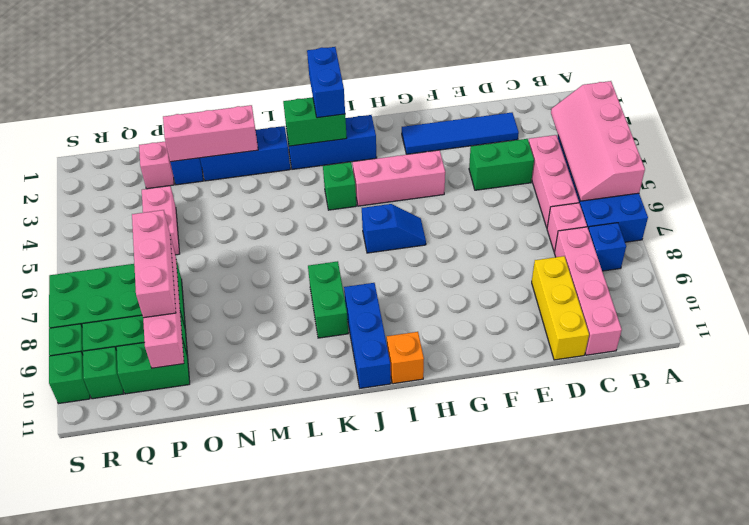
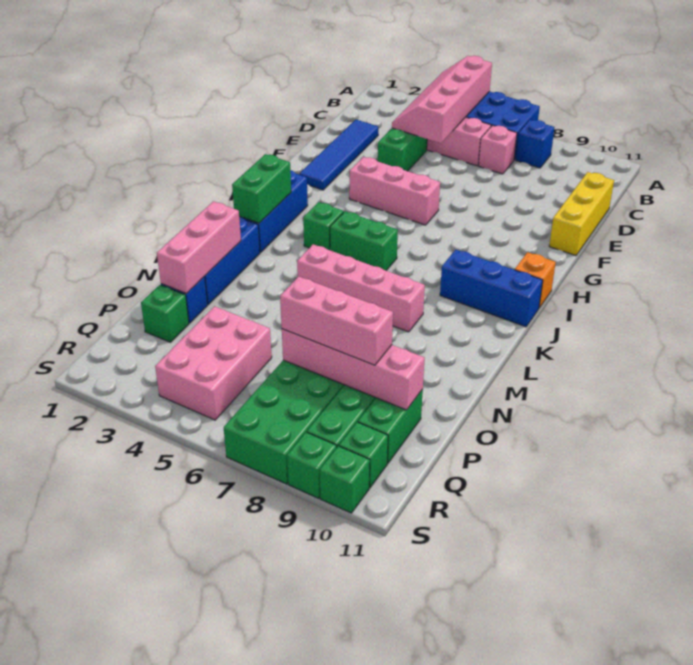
pink 2x4 slope [551,81,645,201] -> pink 2x4 slope turned to [392,56,492,143]
pink 1x4 brick [554,227,622,355] -> pink 1x4 brick moved to [297,244,425,332]
yellow 1x3 brick [532,256,589,360] -> yellow 1x3 brick turned to [549,172,614,256]
pink 1x3 brick [353,150,445,206] -> pink 1x3 brick turned to [349,157,440,225]
blue 1x2 slope [362,204,426,253] -> none
blue 1x2 brick [307,47,345,118] -> none
green 1x2 brick [308,261,348,338] -> green 1x2 brick moved to [330,211,398,270]
pink 1x1 brick [139,142,174,189] -> green 1x1 brick [141,285,189,342]
pink 1x2 brick [142,186,180,255] -> pink 2x3 brick [155,306,272,420]

